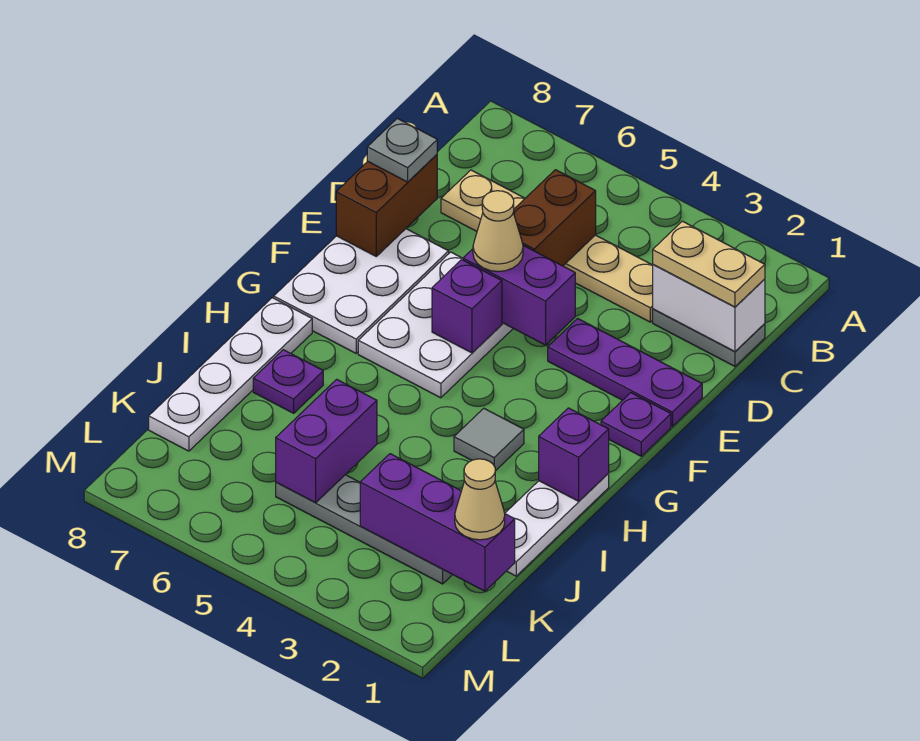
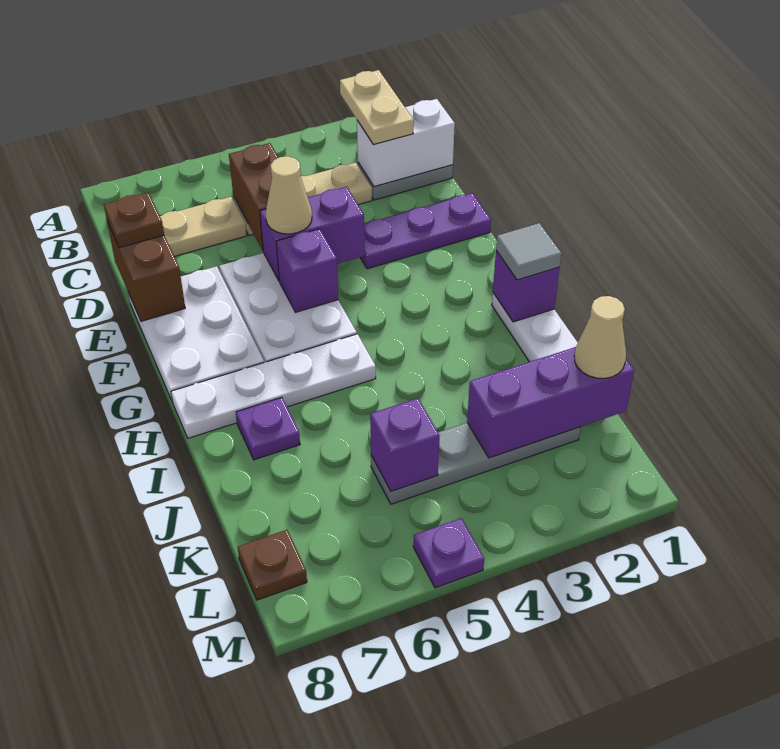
tan 1x2 plate [653,221,765,307] -> tan 1x2 plate turned to [340,70,414,145]
grey 1x1 plate [367,118,437,182] -> brown 1x1 plate [104,193,164,248]
purple 1x1 plate [601,393,671,456] -> purple 1x1 plate moved to [413,518,484,588]
grey 1x1 tile [454,408,524,471] -> grey 1x1 tile moved to [496,223,561,280]
white 1x4 plate [149,298,312,451] -> white 1x4 plate turned to [171,334,376,438]
purple 1x2 brick [276,379,377,503] -> purple 1x1 brick [370,398,440,491]
none -> brown 1x1 plate [238,530,307,600]

